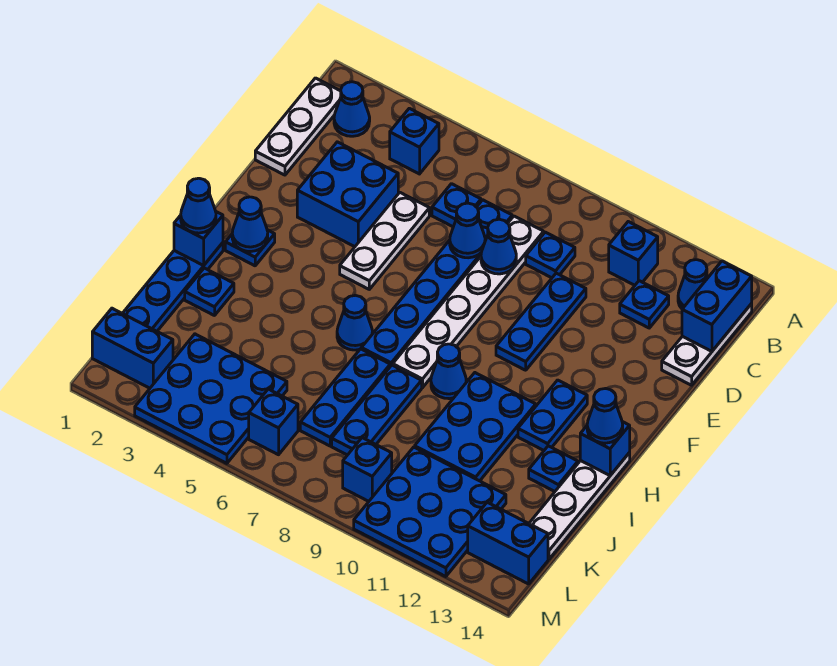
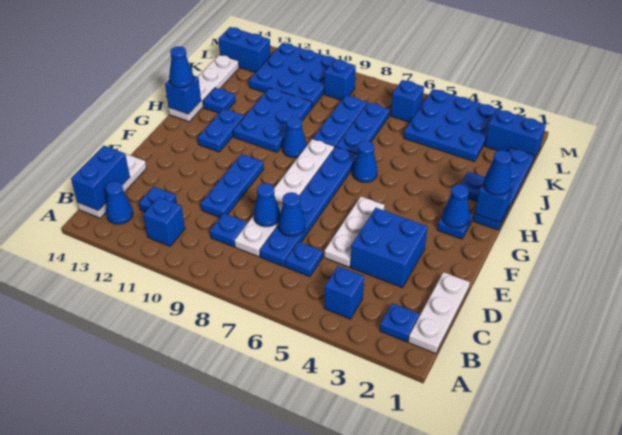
blue 1x1 cone [334,82,370,136] -> blue 1x1 plate [380,303,419,342]

